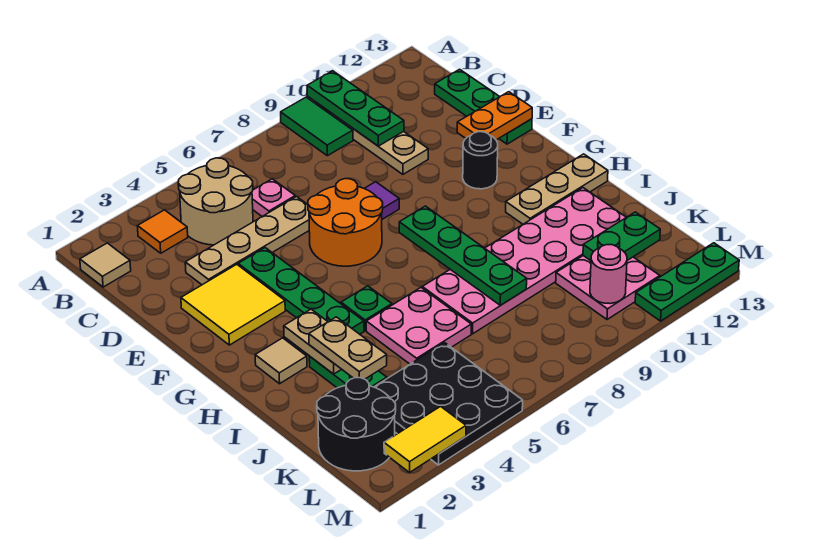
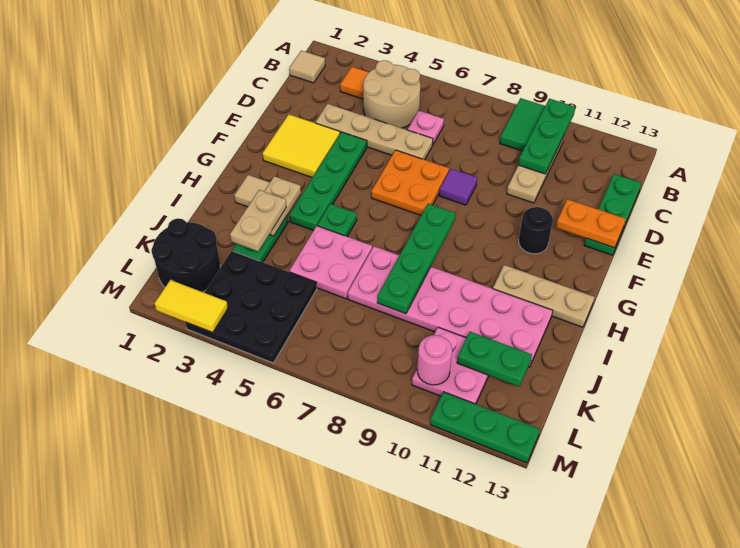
orange 2x2 round brick [308,179,383,266] -> orange 2x2 plate [371,150,449,215]

